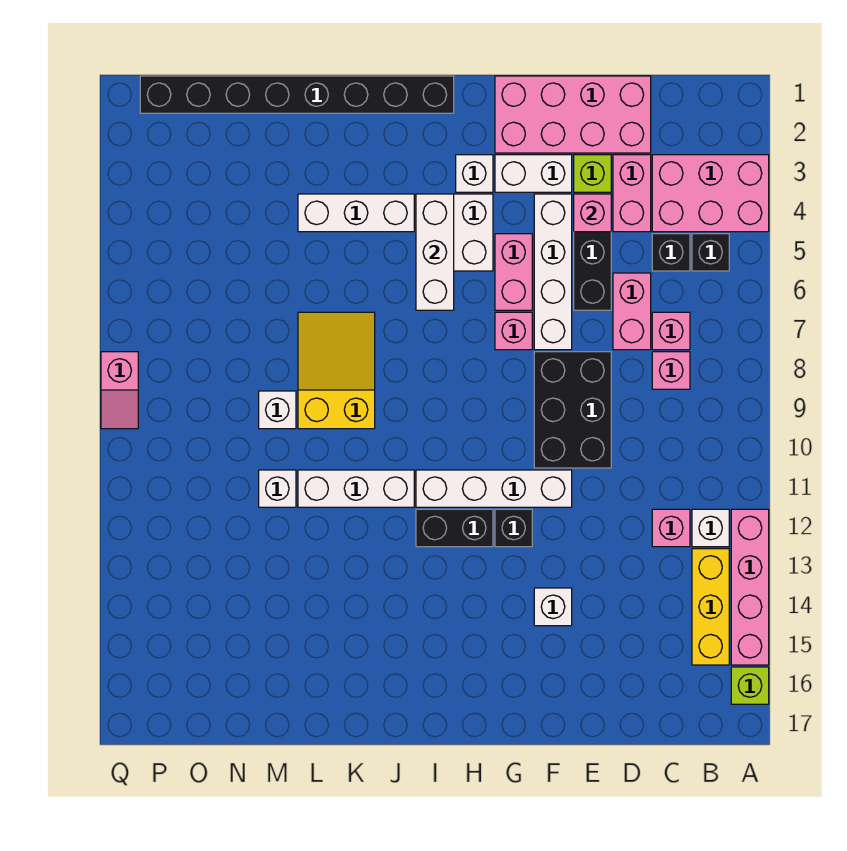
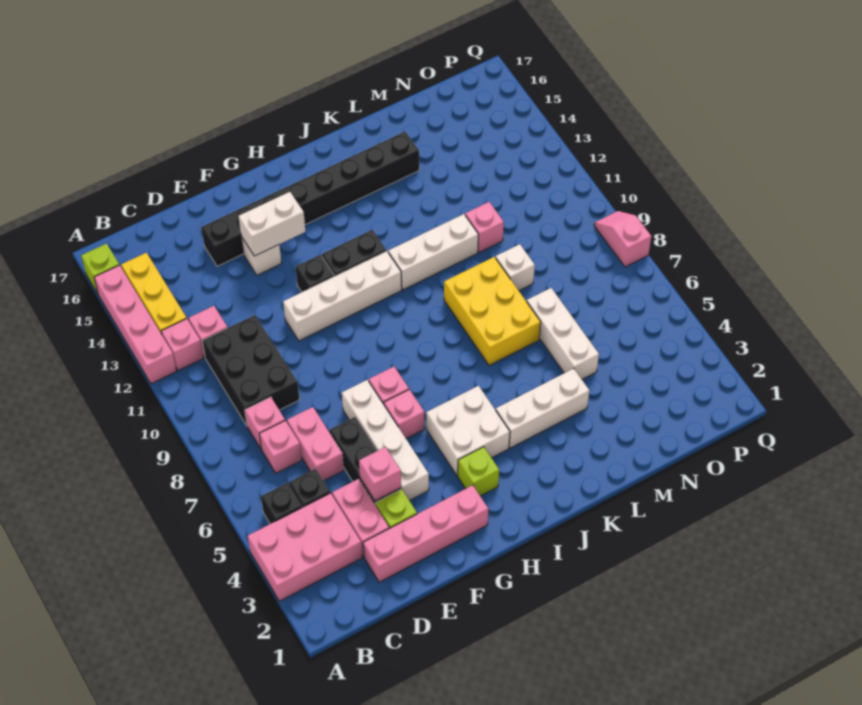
white 1x1 brick [692,509,729,547] -> pink 1x1 brick [161,319,203,371]
pink 2x4 brick [495,76,651,153] -> pink 1x4 brick [363,485,488,582]
black 2x3 brick [534,352,611,468] -> black 2x3 brick moved to [202,315,299,426]
white 1x2 brick [495,155,572,192] -> white 1x2 brick moved to [239,192,306,256]
pink 1x2 brick [495,234,532,310] -> pink 1x1 brick [384,390,424,438]
white 1x1 brick [456,155,493,192] -> lime 1x1 brick [458,447,499,496]
black 1x8 brick [140,76,454,113] -> black 1x8 brick moved to [201,132,419,266]
white 1x3 brick [416,194,454,310] -> white 1x3 brick moved to [527,288,599,379]
yellow 2x3 slope [298,312,375,429] -> yellow 2x3 brick [444,257,541,365]
white 1x1 brick [259,470,296,507] -> pink 1x1 brick [465,202,504,253]

